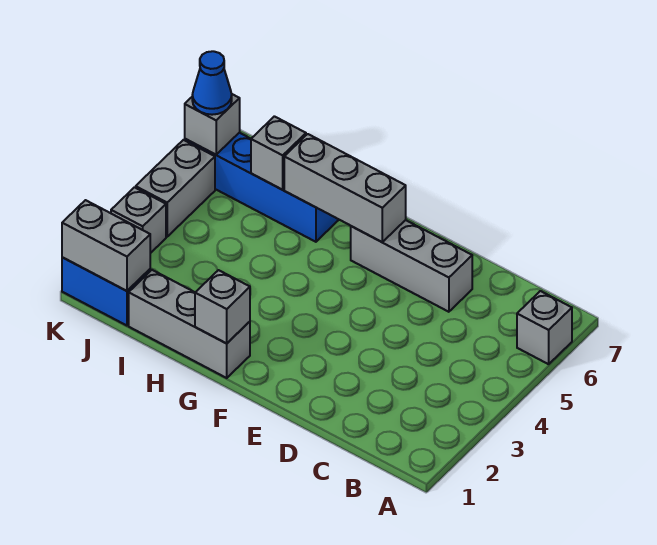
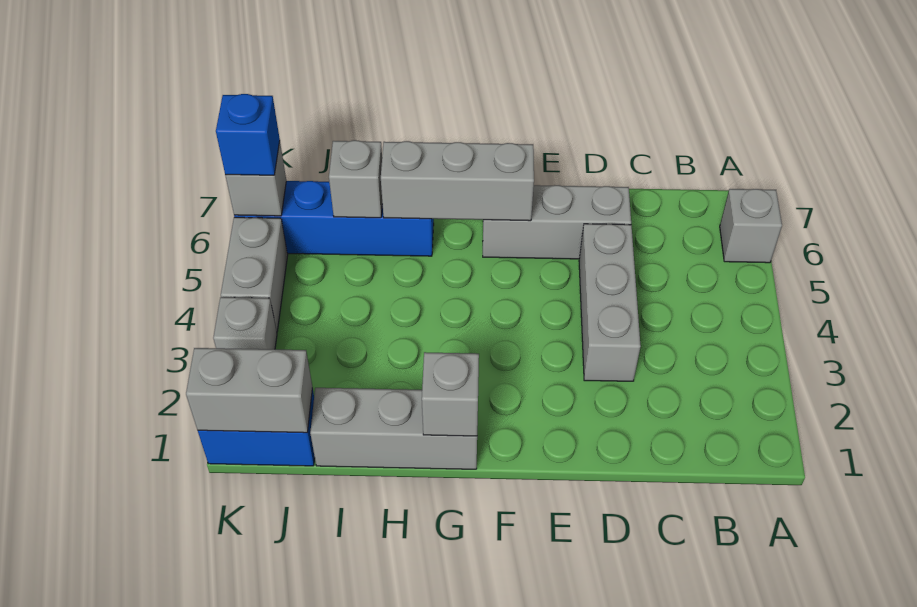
none -> grey 1x3 brick [579,224,641,381]
blue 1x1 cone [192,51,232,115] -> blue 1x1 brick [216,94,280,175]

